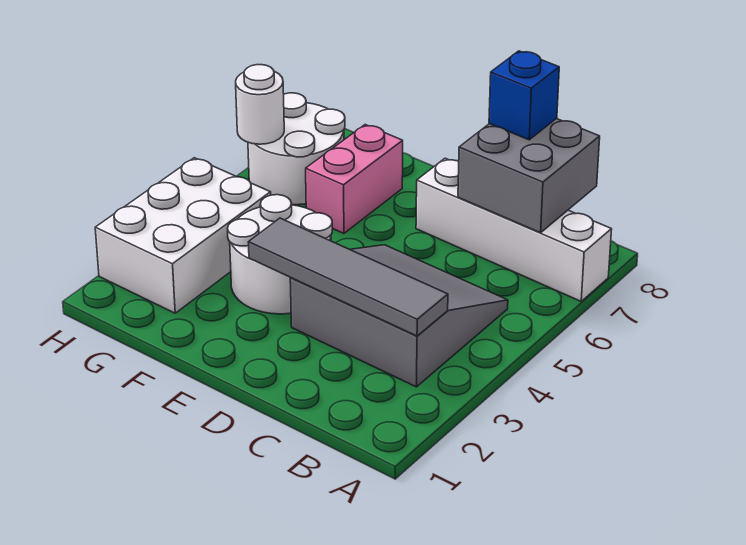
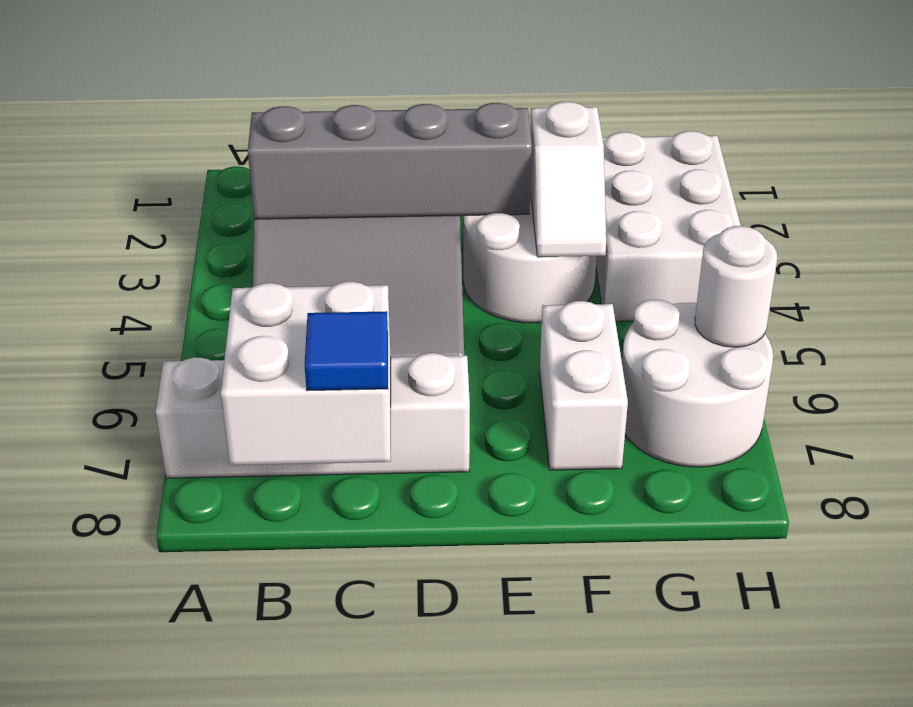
grey 1x4 tile [248,218,448,336] -> grey 1x4 brick [248,103,532,219]
grey 2x2 brick [458,118,600,233] -> white 2x2 brick [221,282,391,465]
blue 1x1 brick [489,51,559,140] -> blue 1x1 tile [305,311,388,391]
none -> white 1x2 slope [530,102,606,257]
pink 1x2 brick [306,125,403,233] -> white 1x2 brick [540,301,628,470]

